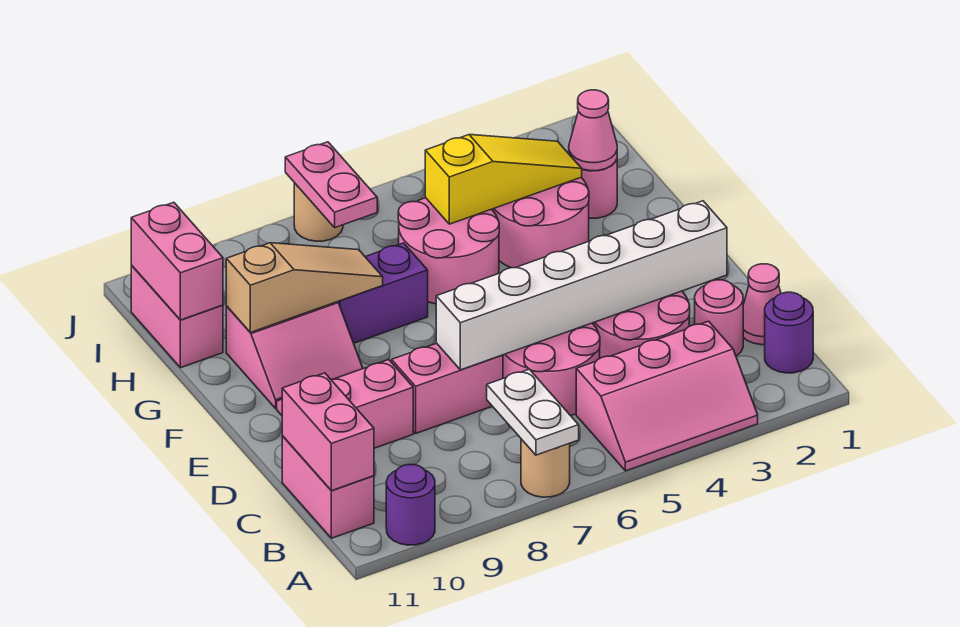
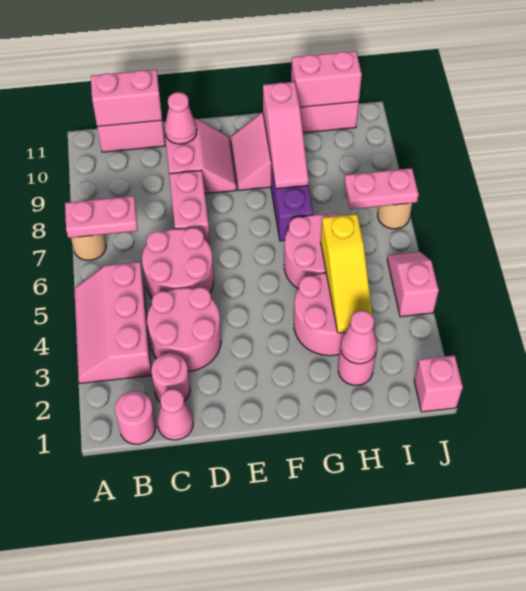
white 1x2 plate [487,369,579,455] -> pink 1x2 plate [65,196,138,238]
purple 1x1 round brick [386,465,435,545] -> none
purple 1x1 round brick [765,292,813,373] -> pink 1x1 round brick [115,391,156,444]
white 1x6 brick [436,201,727,370] -> none
none -> pink 1x1 cone [165,92,197,144]
tan 1x3 slope [226,243,383,332] -> pink 1x3 slope [263,82,309,189]
none -> pink 1x1 brick [414,355,463,412]
none -> pink 1x2 slope [387,252,439,317]

